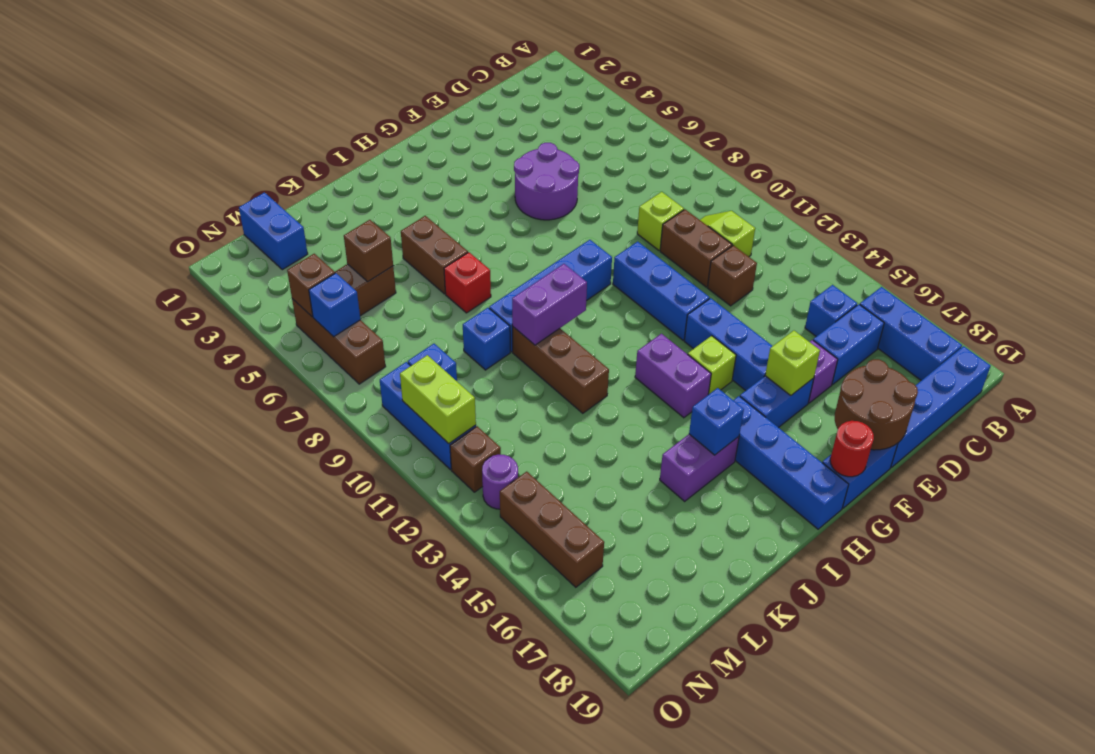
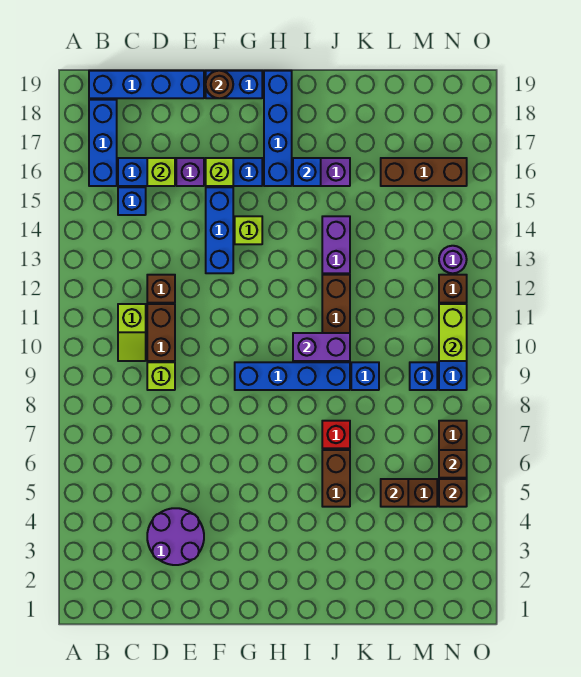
none -> lime 1x1 brick [147,158,175,186]
purple 2x2 round brick [514,143,579,220] -> purple 2x2 round brick moved to [147,508,204,565]
brown 2x2 round brick [835,359,918,450] -> brown 1x1 round brick [206,71,233,98]
blue 1x3 brick [613,242,710,340] -> none
red 1x1 round brick [830,421,874,477] -> none
purple 1x2 brick [635,334,711,418] -> purple 1x2 brick moved to [322,216,350,273]
blue 1x2 brick [239,193,308,270] -> none
blue 1x1 brick [309,273,360,337] -> brown 1x1 brick [439,450,467,478]
brown 1x3 brick [500,472,604,587] -> brown 1x3 brick turned to [381,158,467,186]

